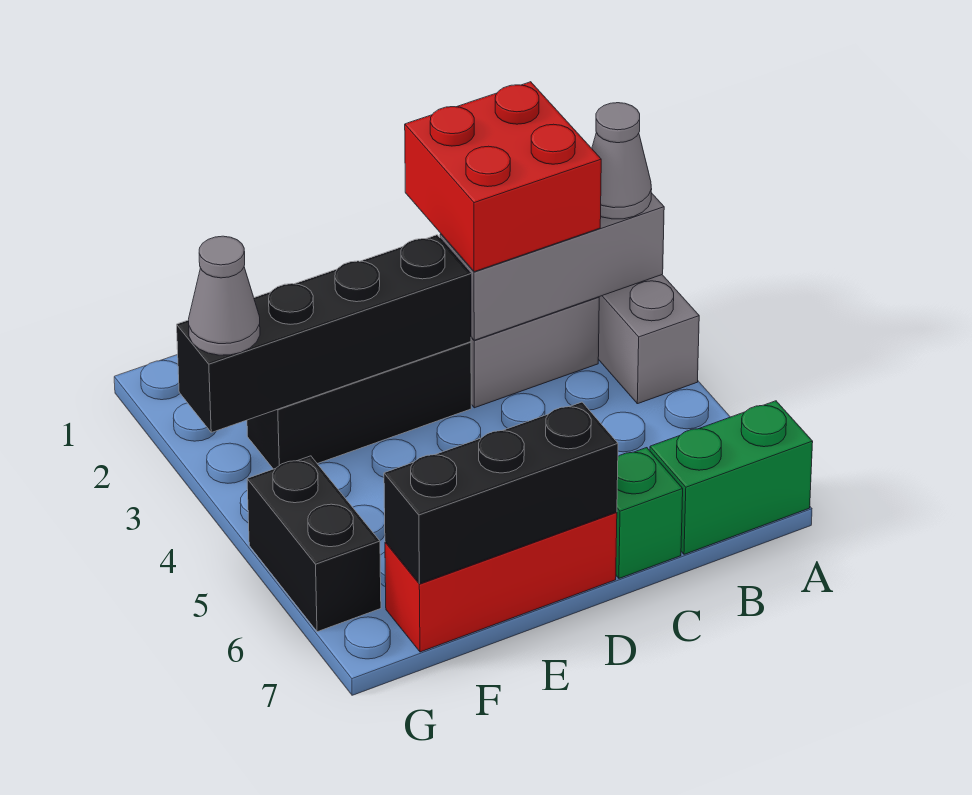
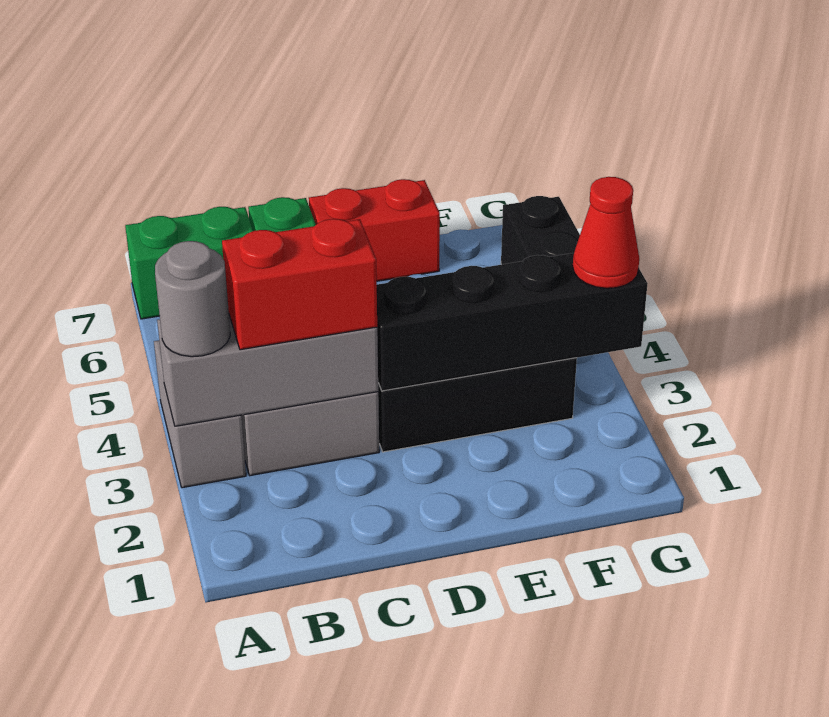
grey 1x1 cone [592,103,652,219] -> grey 1x1 round brick [155,241,230,357]
red 2x2 brick [405,82,601,272] -> red 1x2 brick [222,219,377,350]
red 1x3 brick [385,512,617,652] -> red 1x2 brick [309,179,440,281]
black 1x3 brick [384,402,618,584] -> none
grey 1x1 cone [189,236,260,355] -> red 1x1 cone [573,177,639,288]

